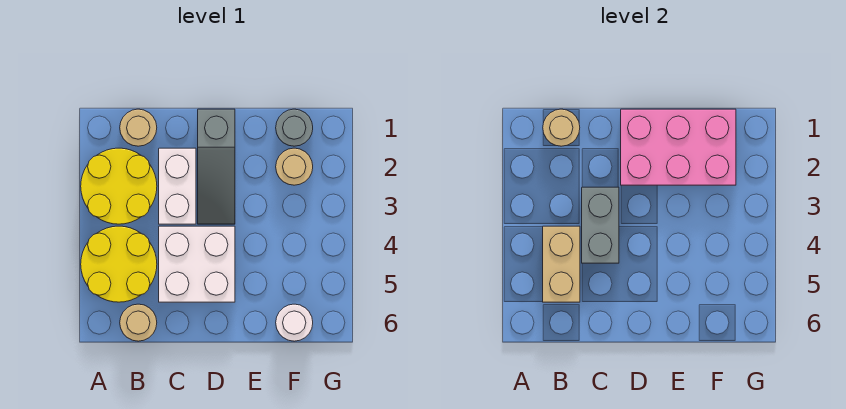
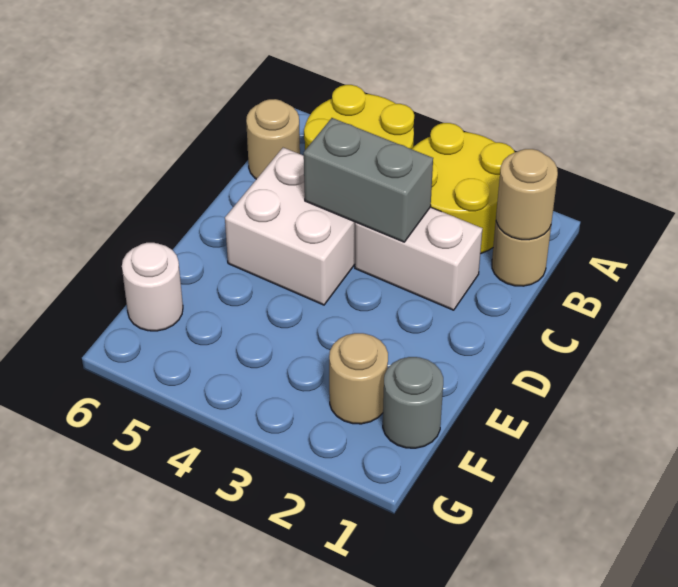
tan 1x2 brick [543,226,580,302] -> none
grey 1x3 slope [198,109,235,224] -> none
pink 2x3 brick [621,109,736,185] -> none

